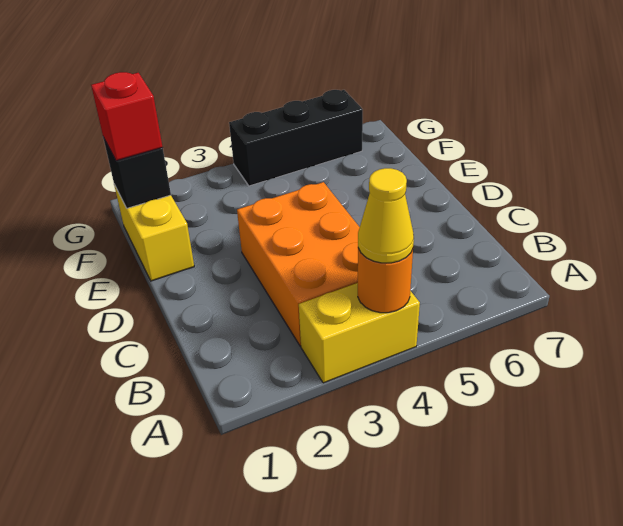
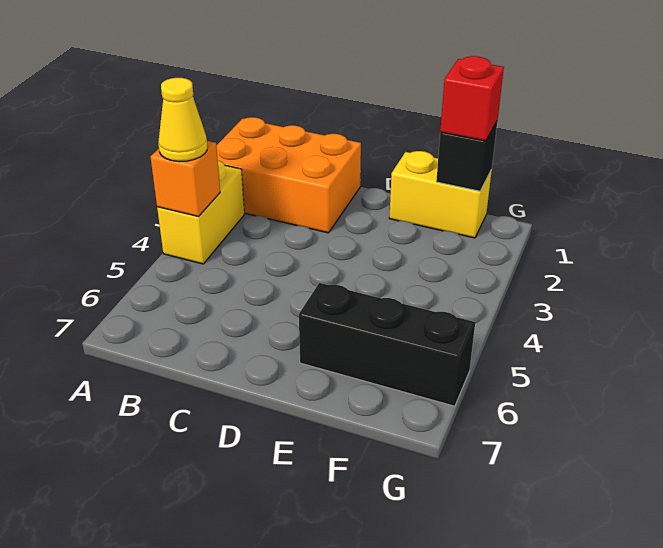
orange 1x1 round brick [358,248,413,313] -> orange 1x1 brick [151,141,220,217]
orange 2x3 brick [237,182,360,346] -> orange 2x3 brick moved to [216,117,361,233]
black 1x3 brick [229,90,363,186] -> black 1x3 brick turned to [299,283,475,406]

